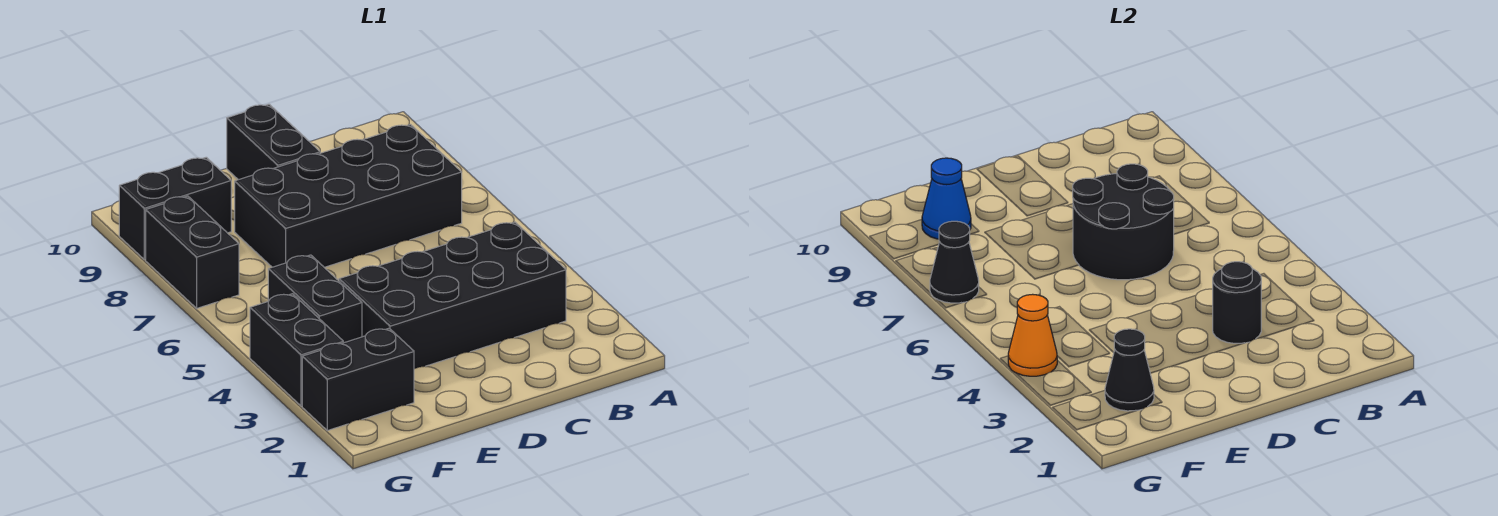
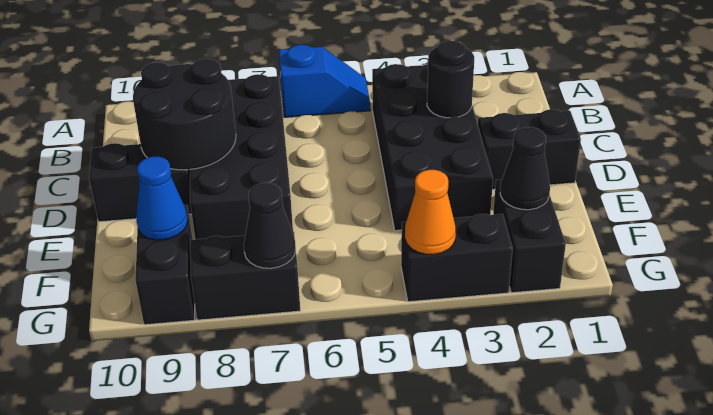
none -> blue 1x2 slope [279,45,370,117]
black 2x2 round brick [1073,164,1174,280] -> black 2x2 round brick moved to [133,59,236,170]
black 1x2 brick [268,255,362,343] -> black 1x2 brick moved to [478,109,581,190]

